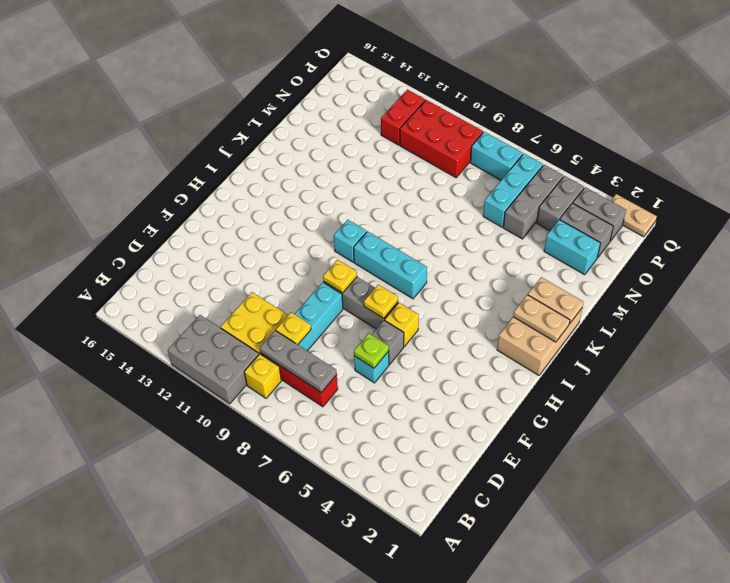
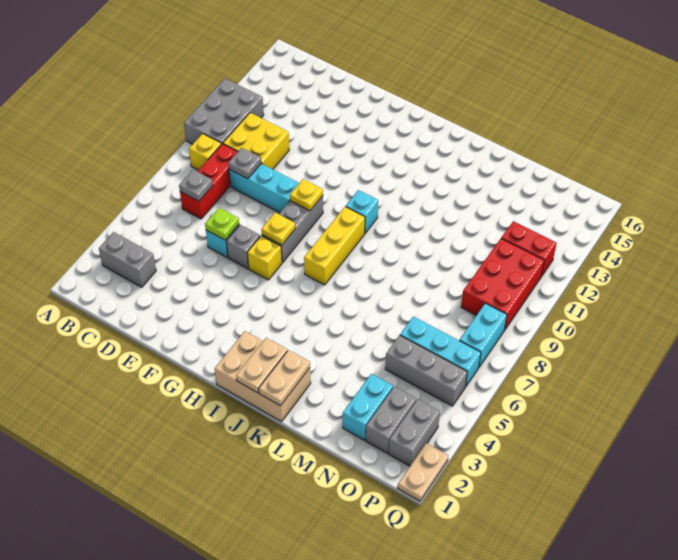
grey 1x3 plate [260,331,337,392] -> grey 1x1 plate [179,170,213,201]
yellow 1x1 plate [276,312,311,345] -> grey 1x1 plate [228,148,261,179]
cyan 1x3 brick [354,231,427,299] -> yellow 1x3 brick [304,207,365,285]
grey 1x2 brick [537,176,584,231] -> grey 1x2 brick moved to [99,232,156,287]

